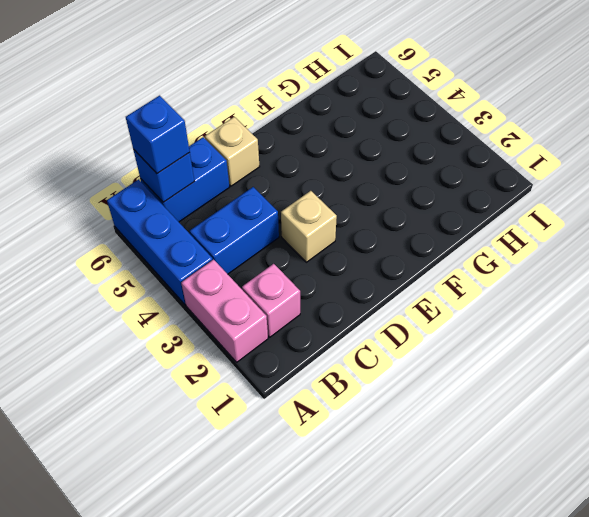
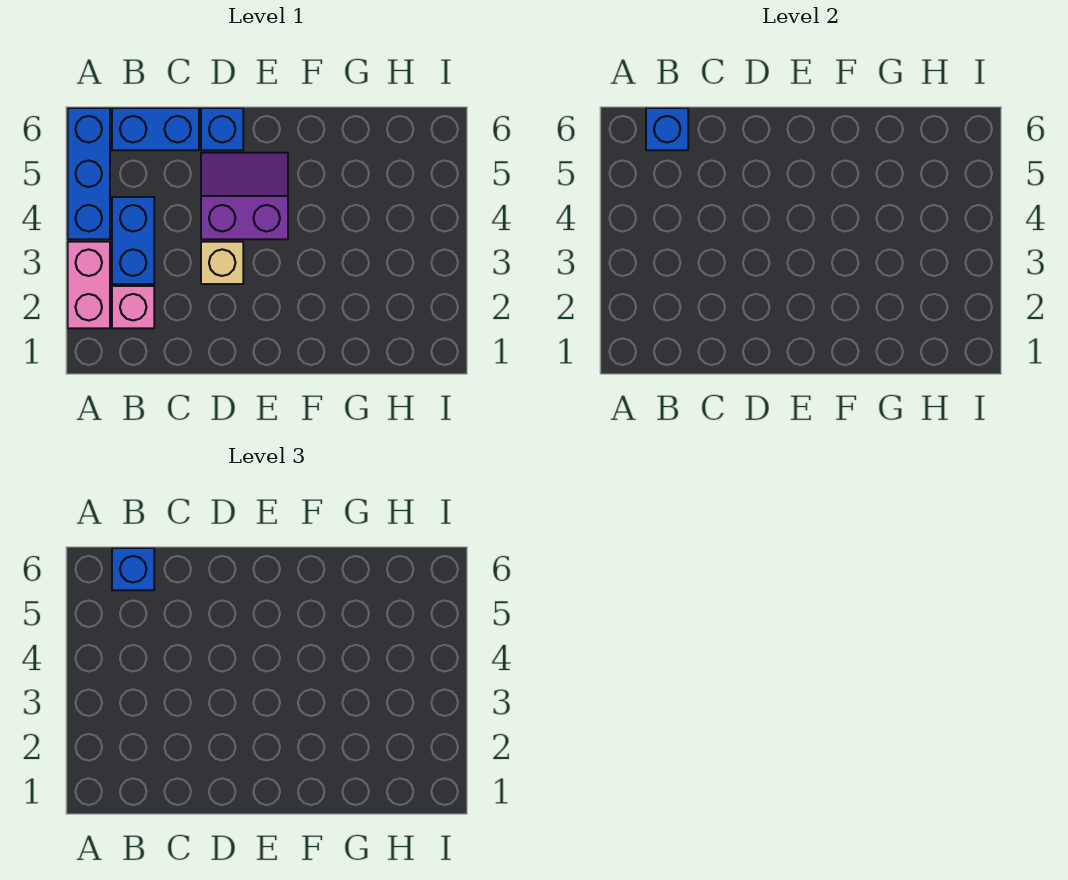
blue 1x2 brick [190,187,279,274] -> blue 1x2 brick turned to [112,197,154,284]
none -> purple 2x2 slope [201,153,288,239]
tan 1x1 brick [205,117,260,186] -> blue 1x1 brick [201,108,243,150]

